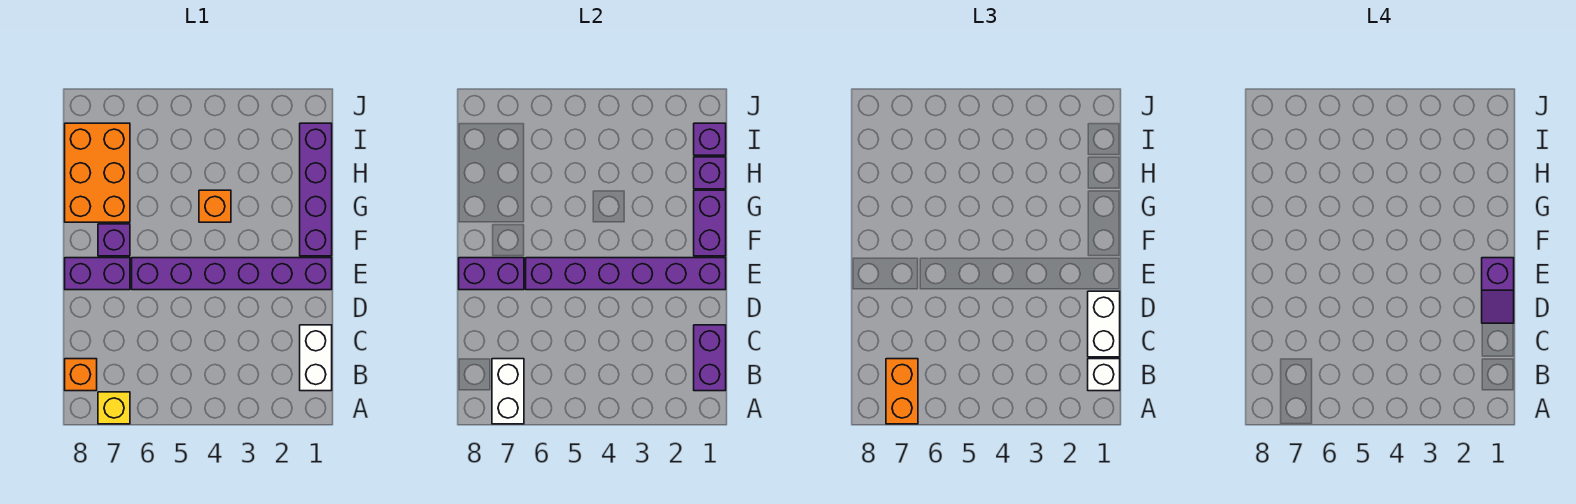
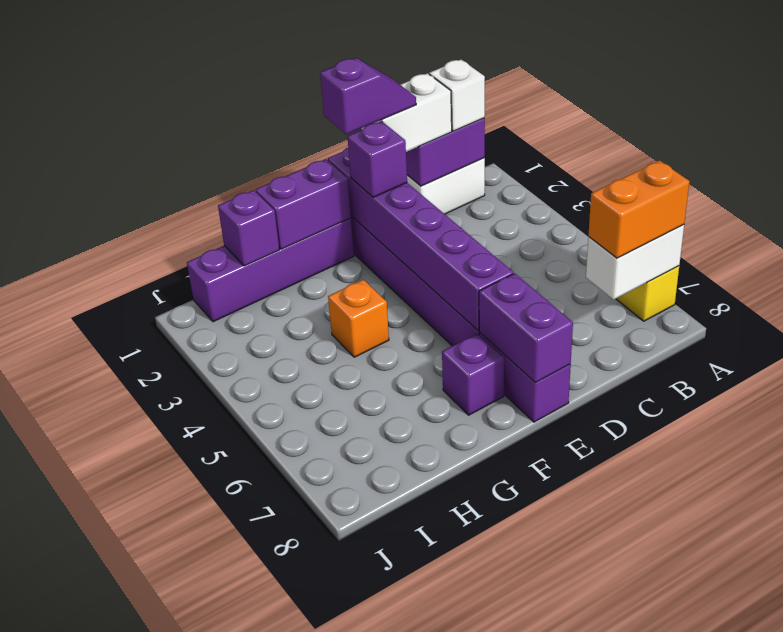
orange 1x1 brick [65,359,97,391] -> none
orange 2x3 brick [65,123,130,222] -> none
purple 1x1 brick [694,123,726,155] -> purple 1x1 brick moved to [347,121,407,197]

